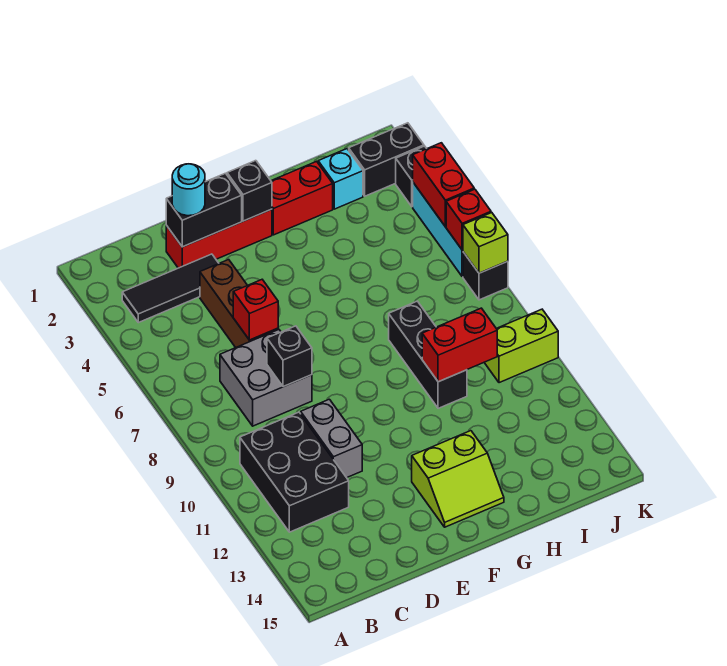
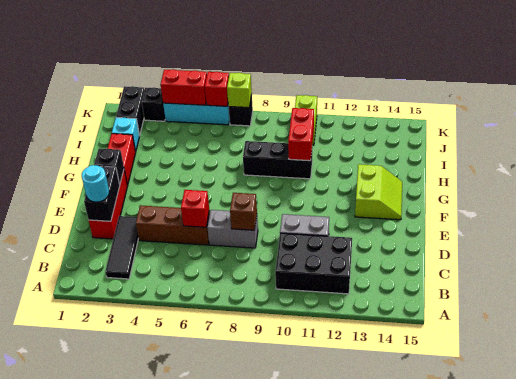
grey 2x2 brick [220,329,312,426] -> grey 1x2 brick [208,210,258,248]
black 1x1 brick [267,326,312,387] -> brown 1x1 brick [230,193,257,230]

